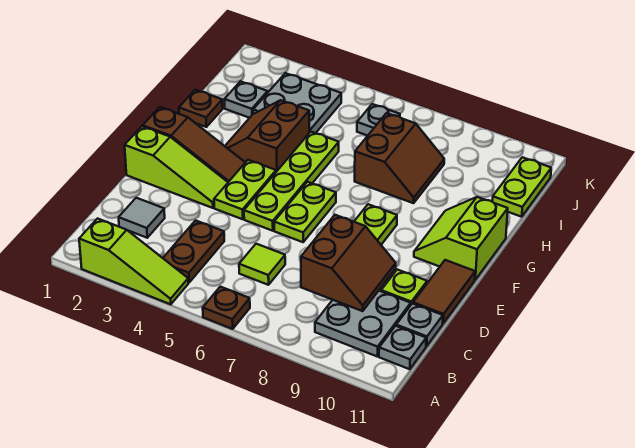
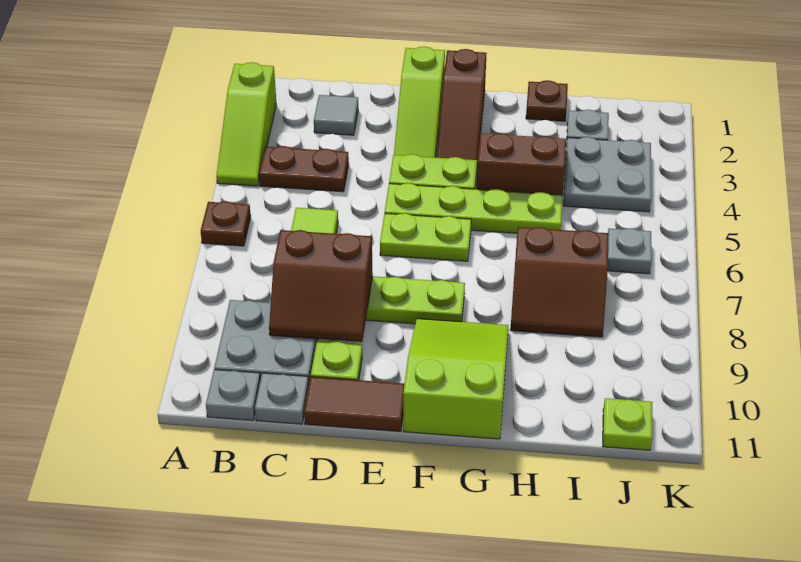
lime 2x2 slope [414,197,508,280] -> lime 2x3 slope [403,319,508,439]
lime 1x2 plate [492,157,551,217] -> lime 1x1 plate [603,398,652,450]

